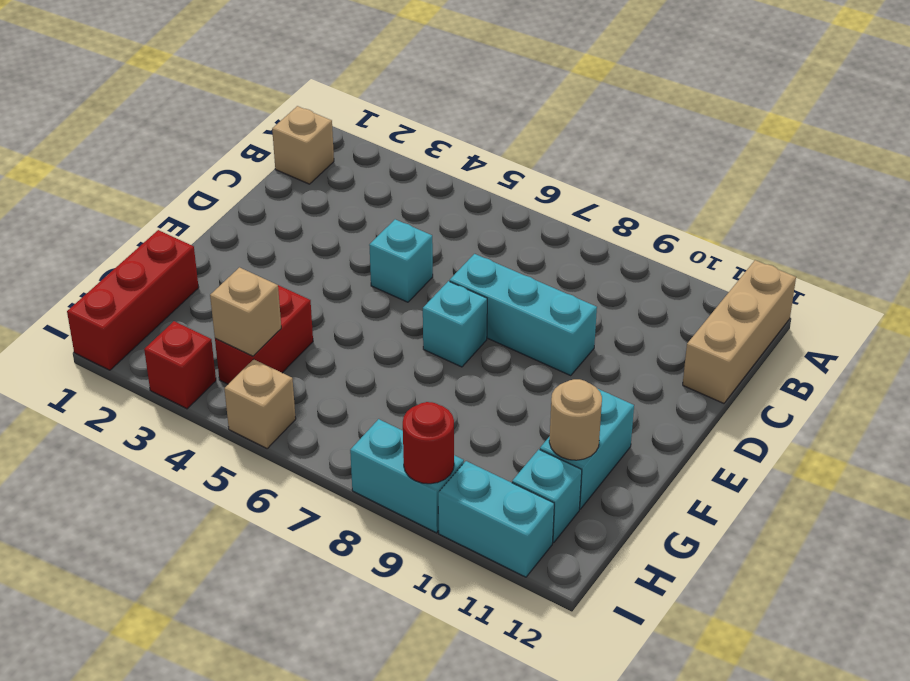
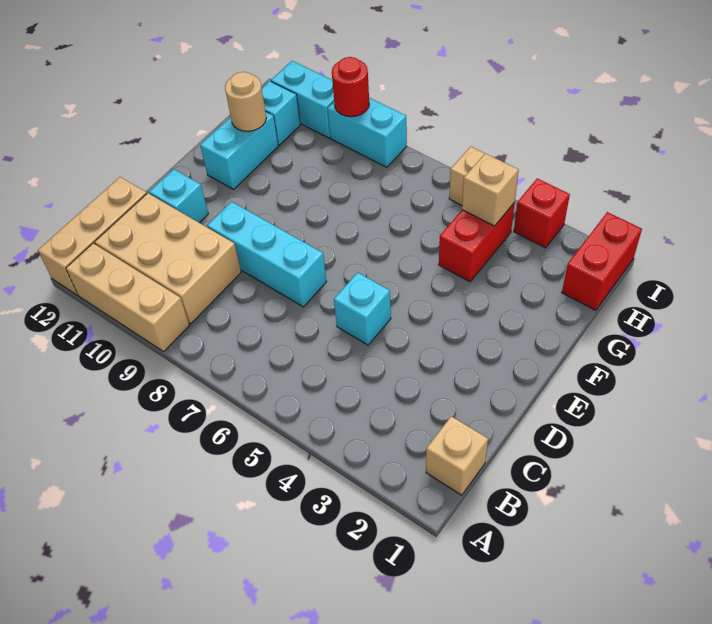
none -> tan 1x3 brick [66,243,189,352]
none -> tan 2x3 brick [95,193,241,324]
cyan 1x1 brick [423,281,487,367] -> cyan 1x1 brick moved to [149,169,208,223]
red 1x3 brick [67,230,199,370] -> red 1x2 brick [562,212,642,310]

